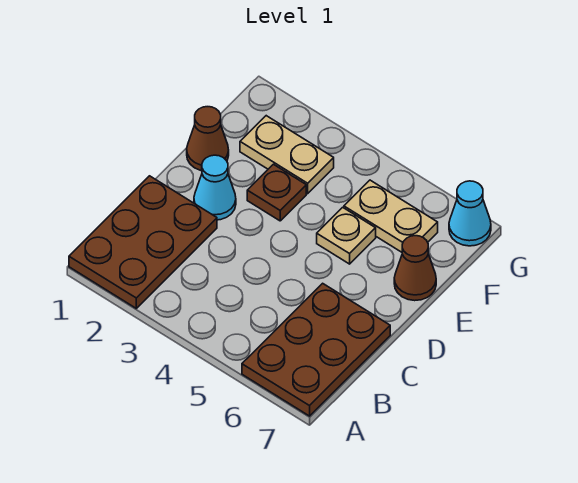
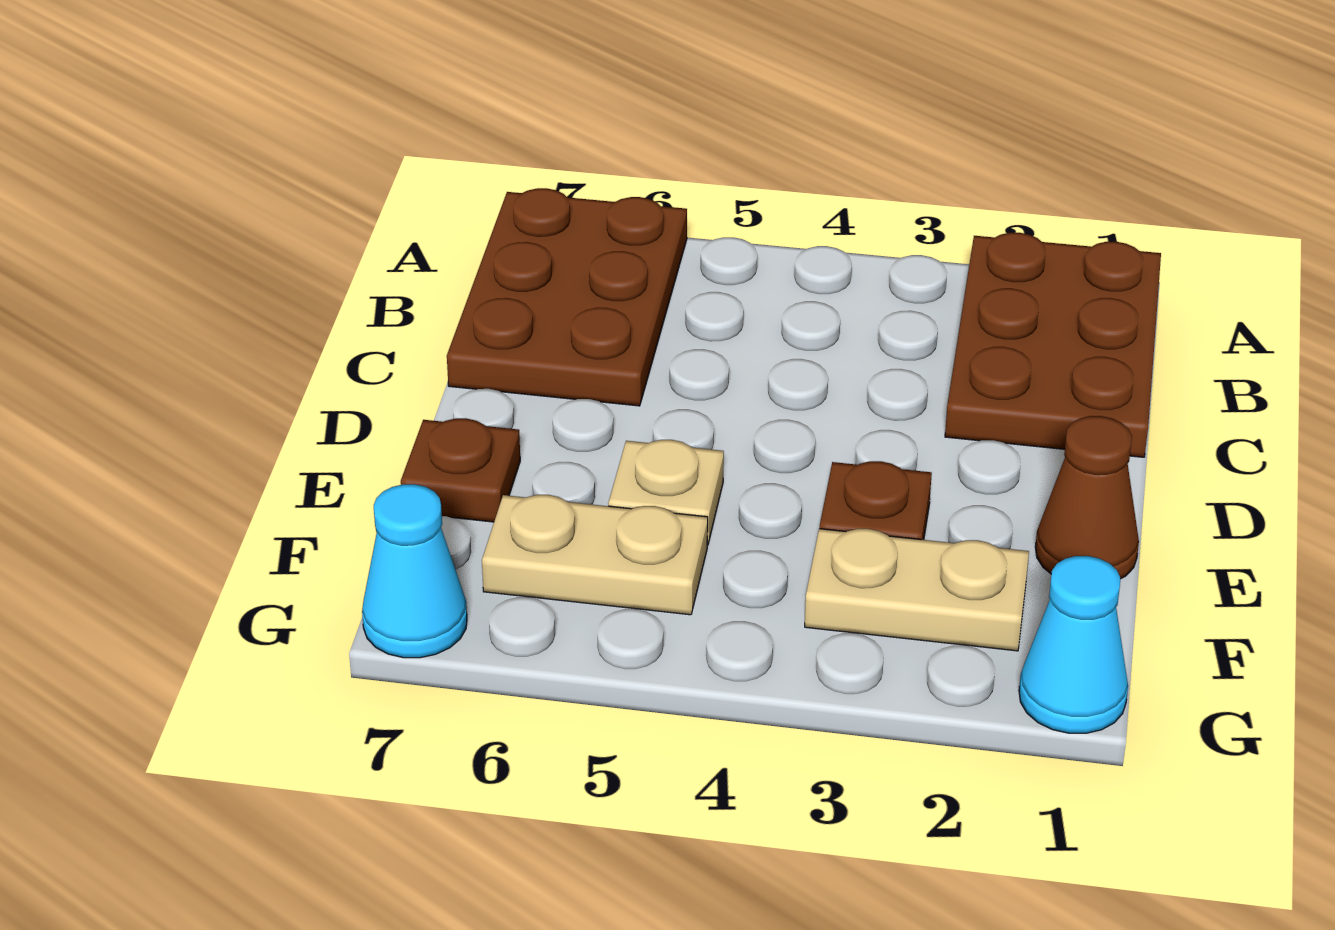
cyan 1x1 cone [194,155,236,220] -> cyan 1x1 cone moved to [1019,556,1128,733]
brown 1x1 cone [394,236,436,301] -> brown 1x1 plate [401,418,520,522]

